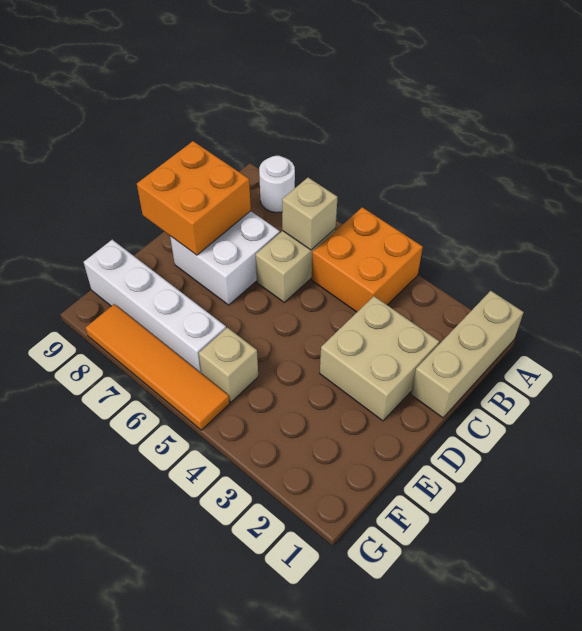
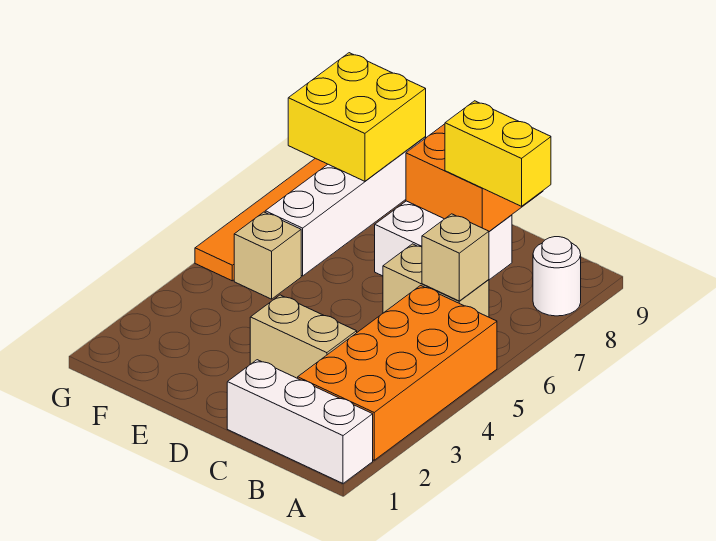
tan 1x3 brick [411,291,524,418] -> white 1x3 brick [227,360,373,483]
orange 2x2 brick [312,207,423,312] -> orange 2x4 brick [298,285,497,460]
none -> yellow 1x2 brick [445,101,551,206]
tan 2x2 brick [320,296,439,421] -> tan 1x2 brick [250,295,357,378]
none -> yellow 2x2 brick [288,53,426,181]

